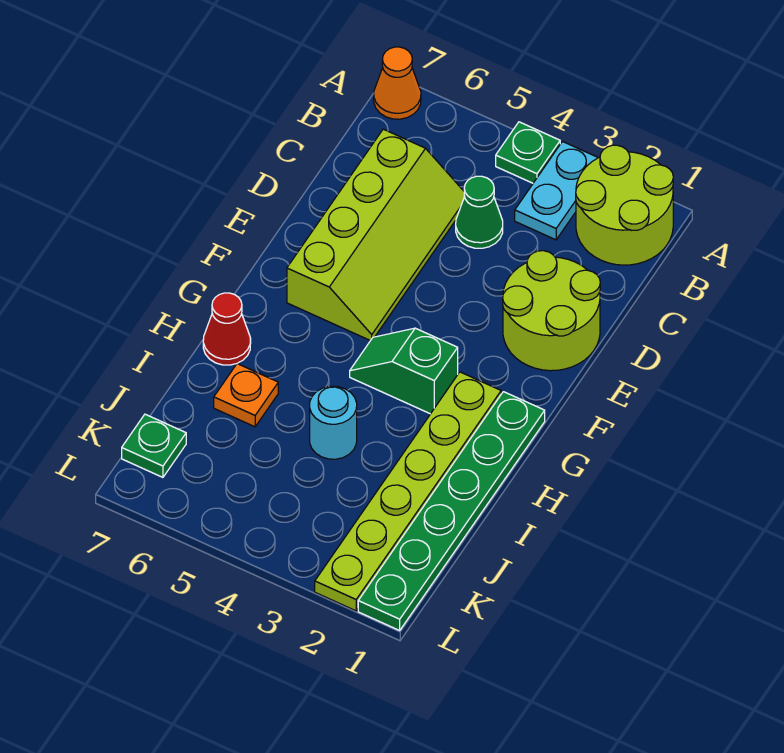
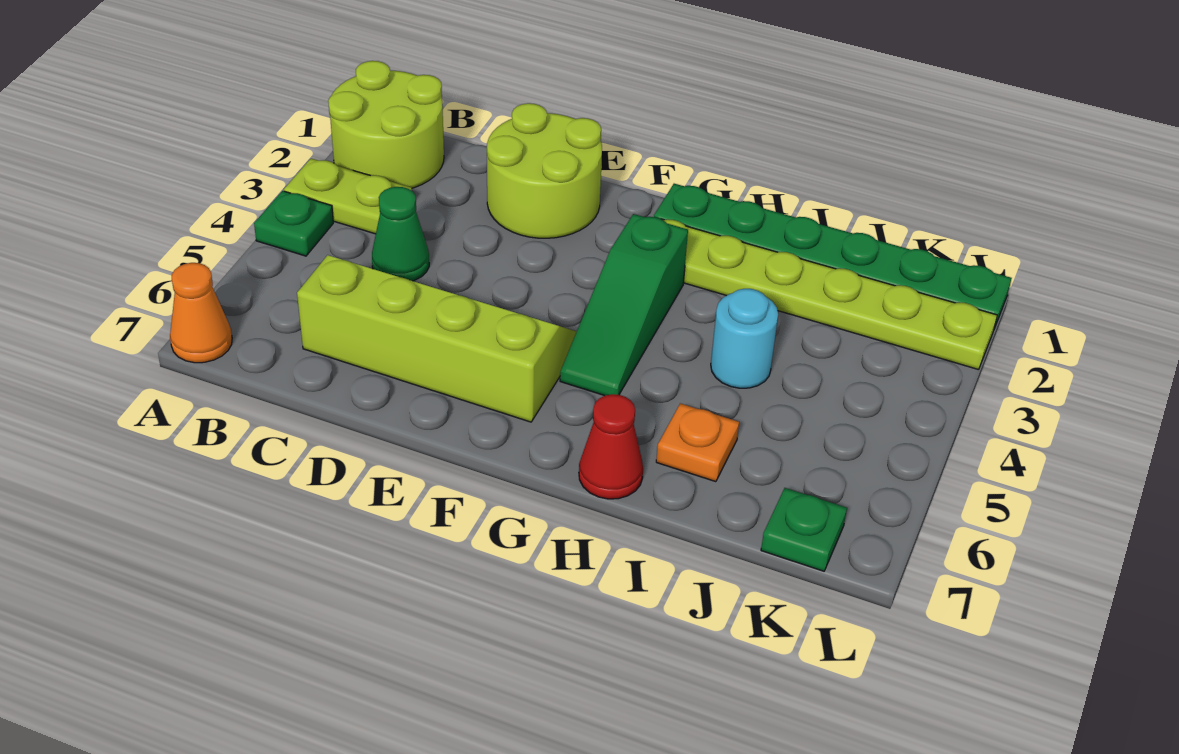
cyan 1x2 plate [515,142,598,240] -> lime 1x2 plate [284,158,412,234]
green 1x2 slope [350,328,458,414] -> green 1x3 slope [560,214,688,396]

